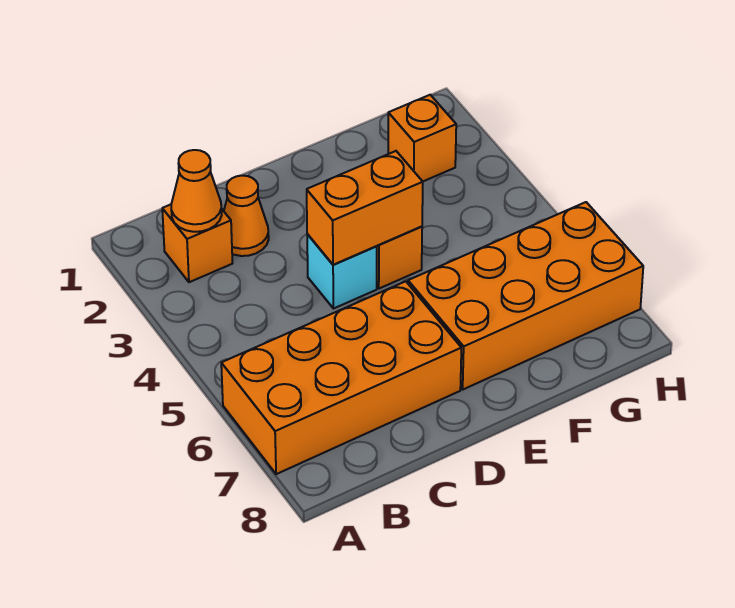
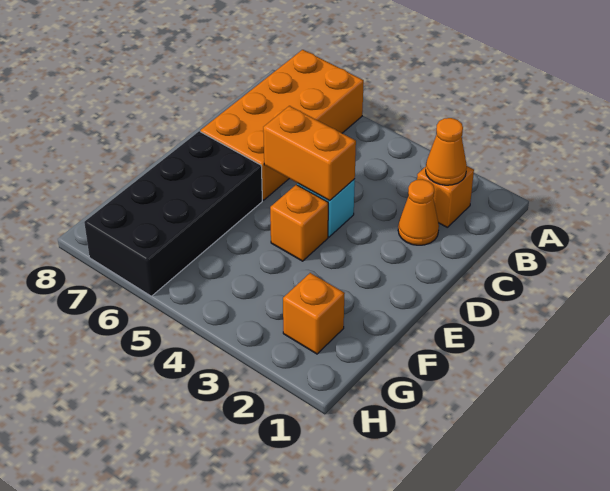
orange 1x2 brick [307,151,423,265] -> orange 1x2 brick turned to [263,106,356,200]
orange 2x4 brick [408,202,643,389] -> black 2x4 brick [84,131,262,296]

